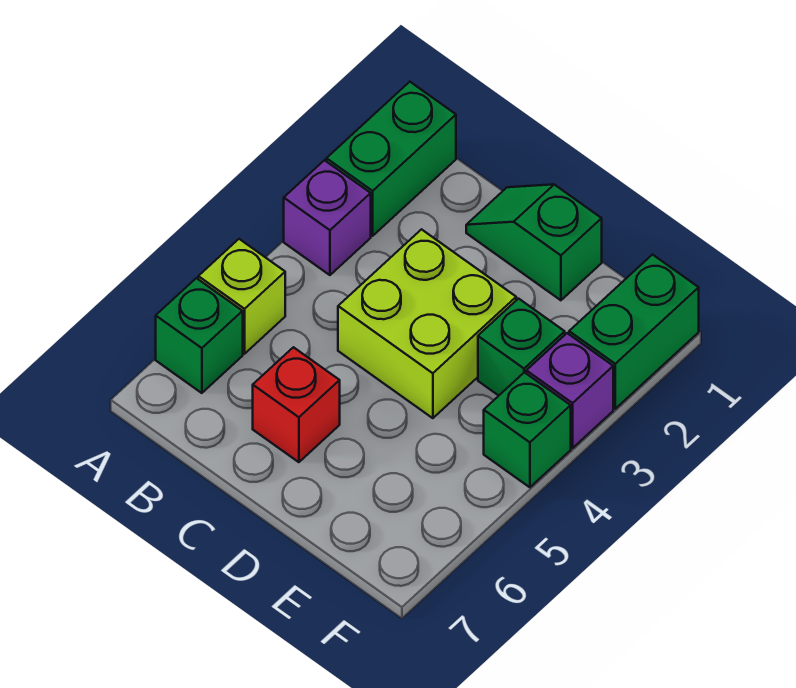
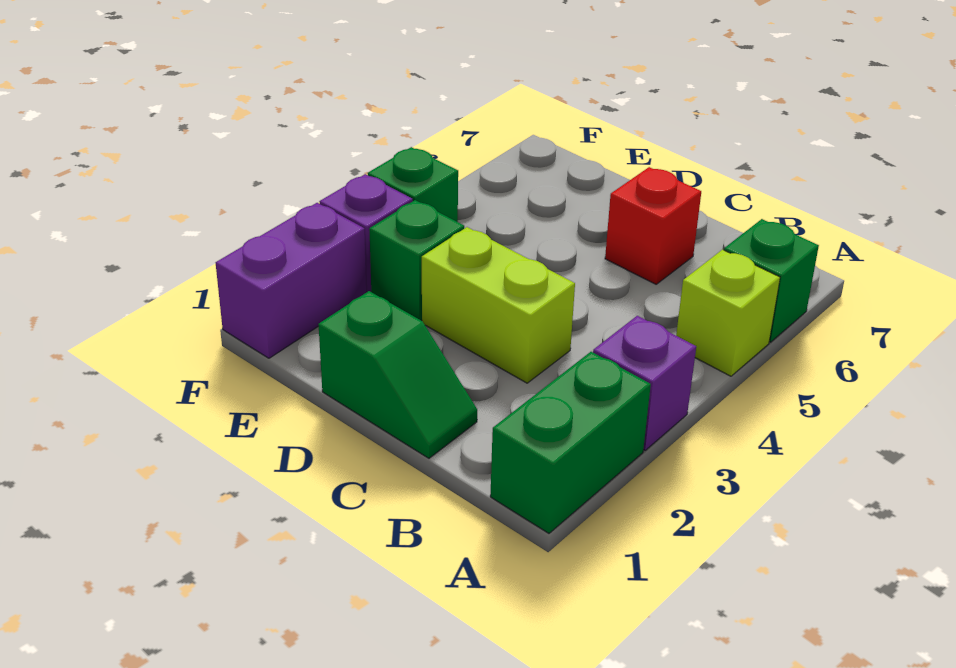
lime 2x2 brick [338,229,516,418] -> lime 1x2 brick [422,227,575,383]
green 1x2 brick [569,255,699,409] -> purple 1x2 brick [216,203,367,358]

